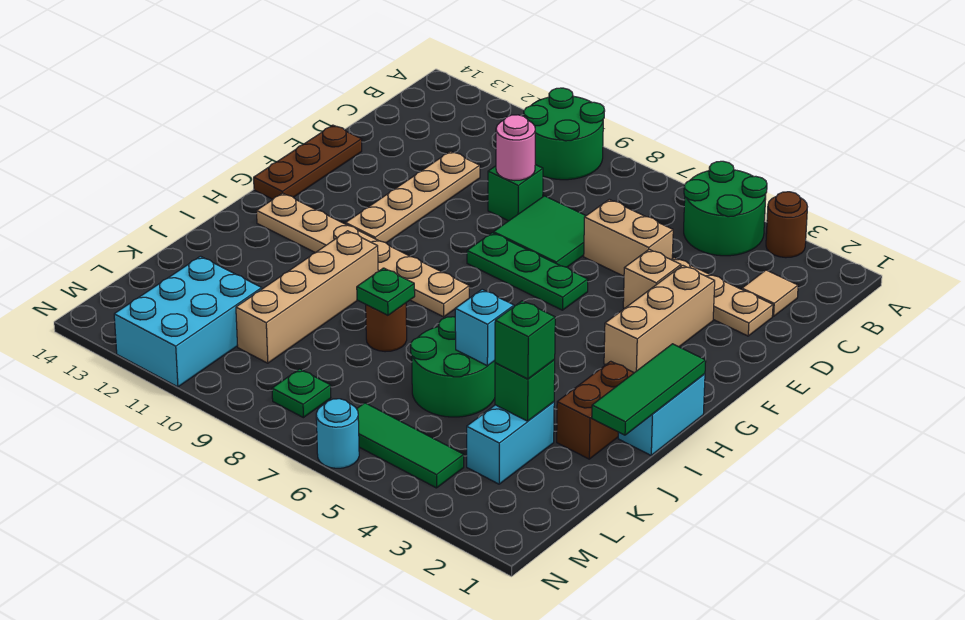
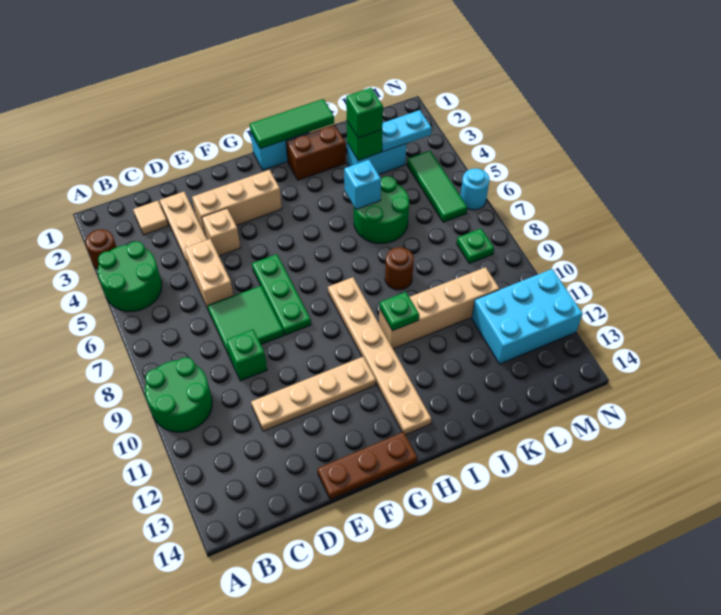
pink 1x1 round brick [496,115,535,181] -> none
green 1x1 plate [357,268,415,315] -> green 1x1 plate moved to [380,292,419,331]
none -> cyan 1x2 plate [382,110,432,152]

